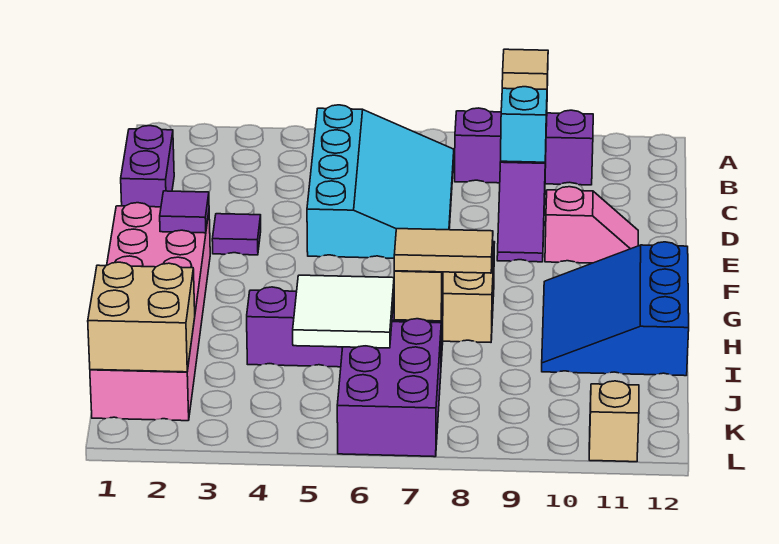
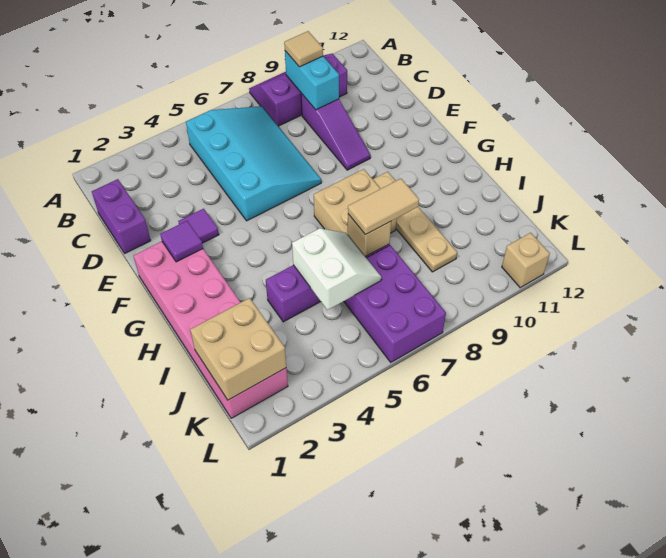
pink 1x2 slope [545,187,638,263] -> none
none -> tan 1x4 plate [373,172,457,272]
blue 3x3 slope [542,242,689,376] -> none
white 2x2 tile [293,275,394,348] -> white 2x2 slope [292,228,381,310]

